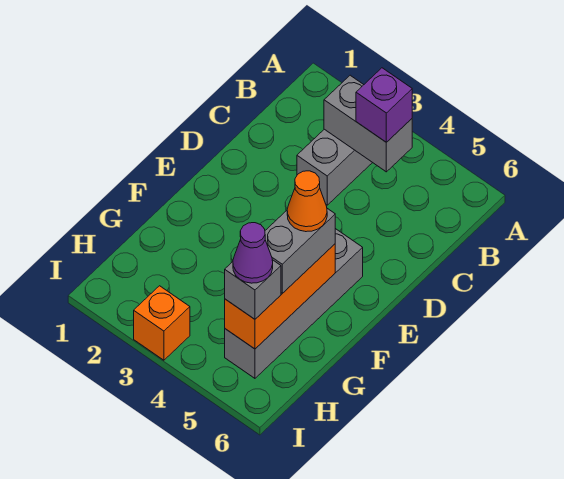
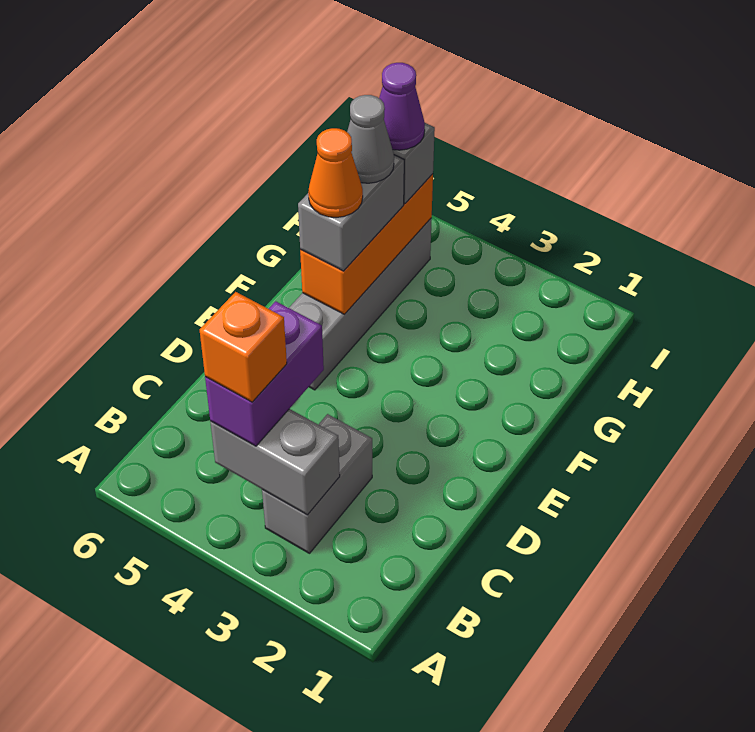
purple 1x1 brick [356,68,412,142] -> purple 1x2 brick [205,301,324,446]
none -> grey 1x1 cone [347,95,394,183]
orange 1x1 brick [134,286,190,360] -> orange 1x1 brick moved to [200,292,287,402]

